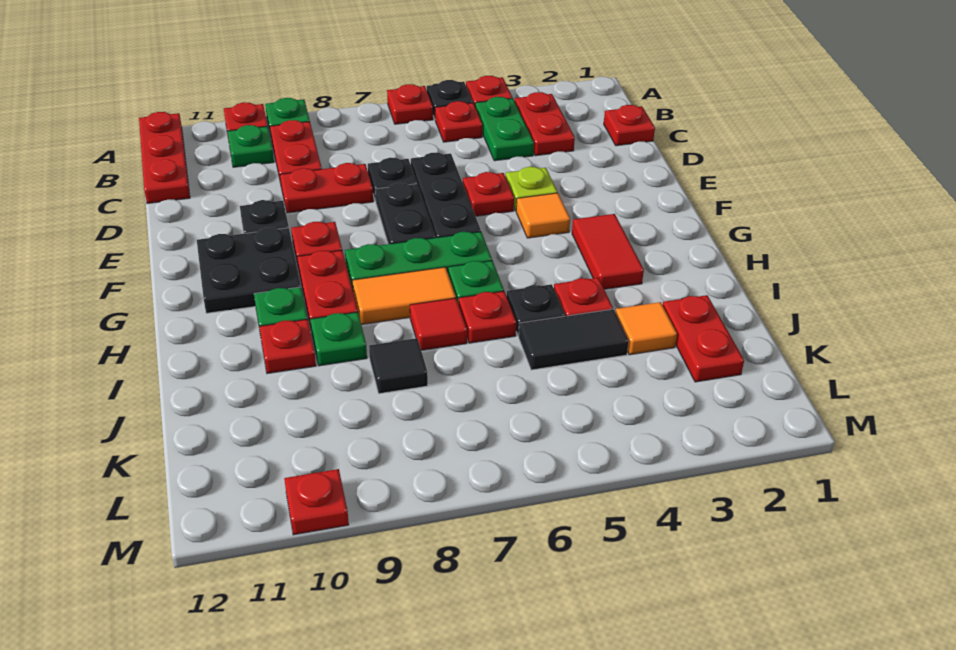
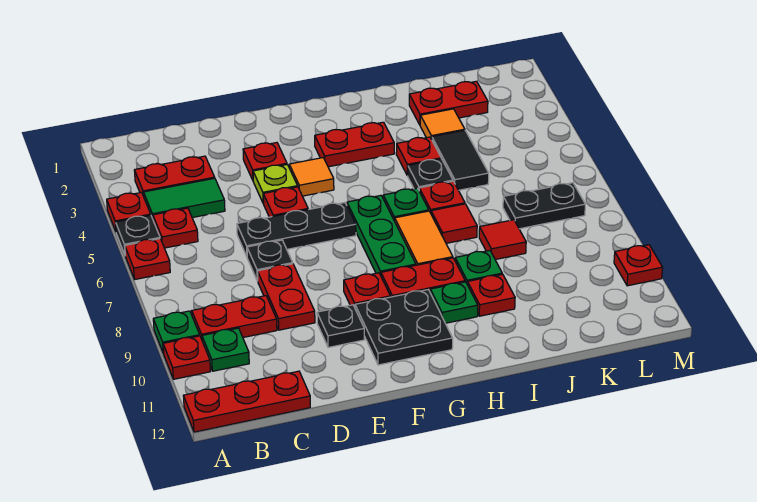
green 1x2 plate [475,97,534,161] -> green 1x2 tile [144,178,225,218]
red 1x1 plate [604,105,655,146] -> red 1x1 plate moved to [243,143,287,180]
black 1x2 plate [375,183,435,244] -> black 1x2 plate moved to [503,183,585,229]
red 1x2 tile [572,214,644,289] -> red 1x2 plate [315,122,394,167]
black 1x1 tile [369,338,428,394] -> red 1x1 tile [479,220,526,260]

